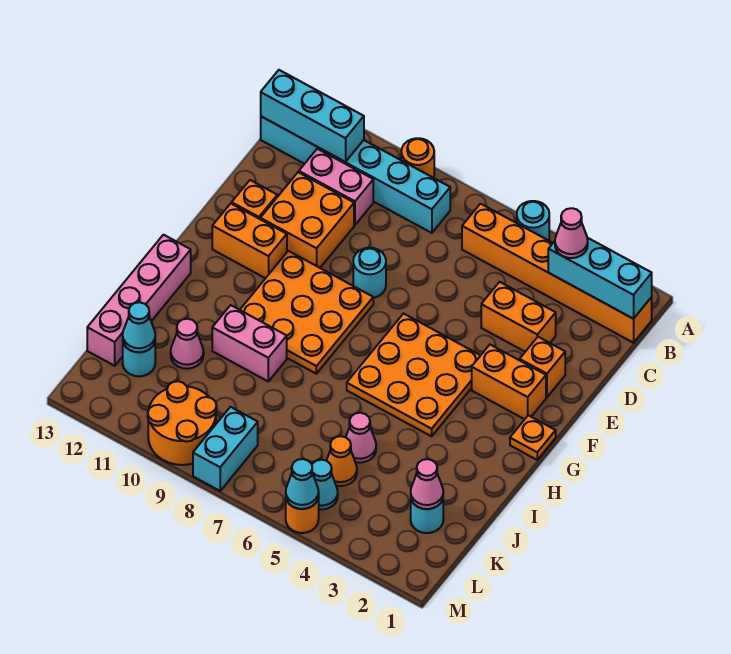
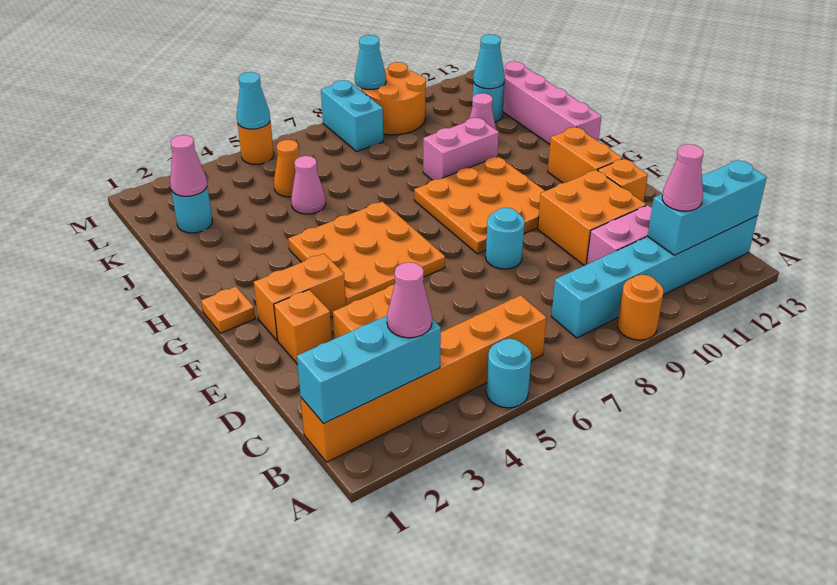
none -> pink 1x1 cone [662,144,703,211]
orange 1x2 brick [212,204,287,278] -> orange 1x2 brick turned to [548,127,623,183]
cyan 1x1 cone [312,460,338,510] -> cyan 1x1 cone moved to [355,35,386,90]

